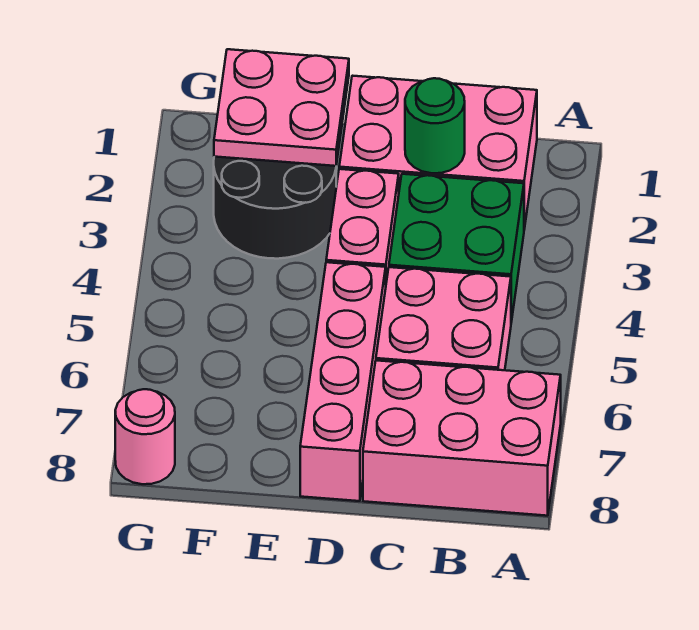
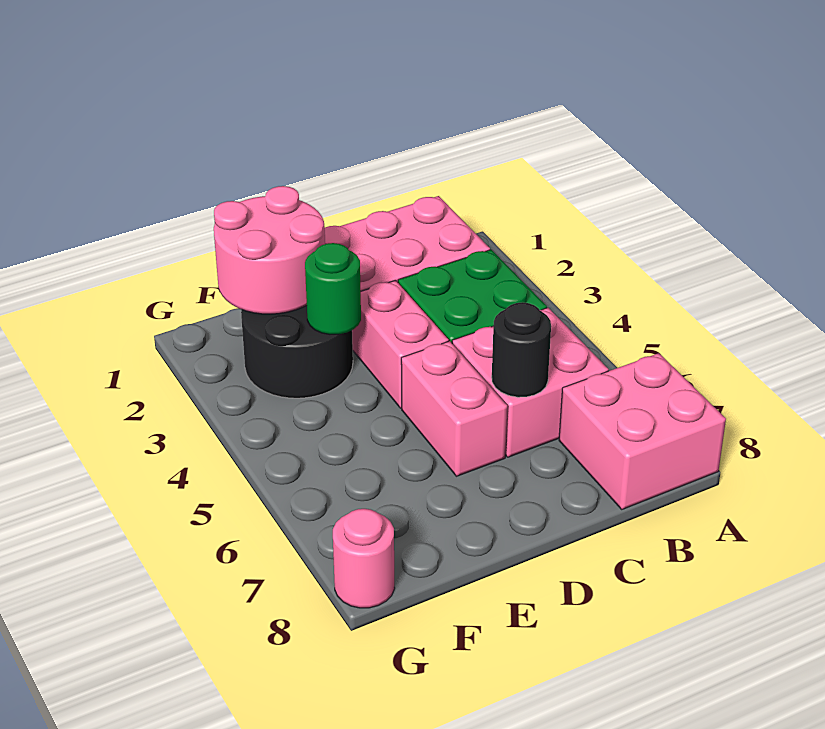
pink 2x3 brick [363,360,561,516] -> pink 2x2 brick [559,353,726,509]
green 1x1 round brick [405,78,465,173] -> green 1x1 round brick moved to [305,243,361,334]
none -> black 1x1 round brick [492,302,551,397]
pink 1x4 brick [300,262,386,501] -> pink 1x2 brick [401,341,507,476]
pink 2x2 plate [214,49,349,166] -> pink 2x2 round brick [214,186,325,314]

